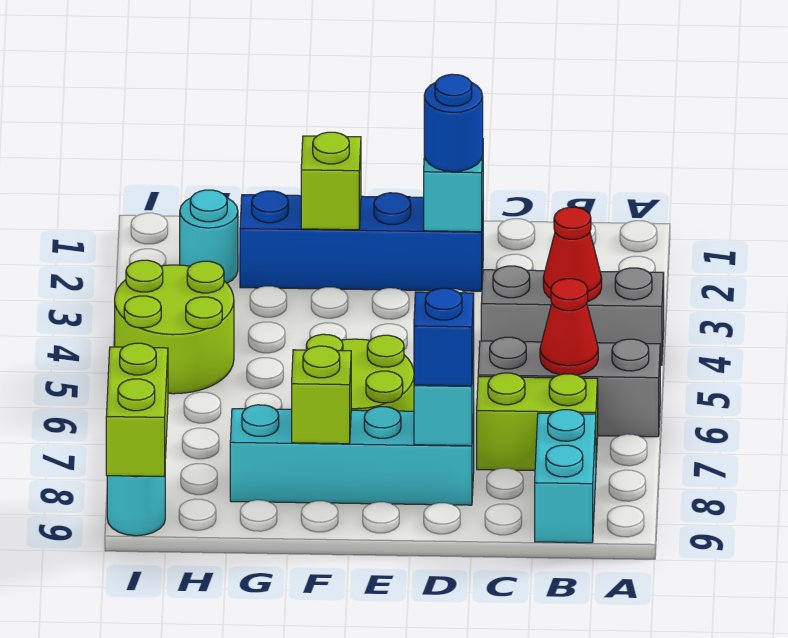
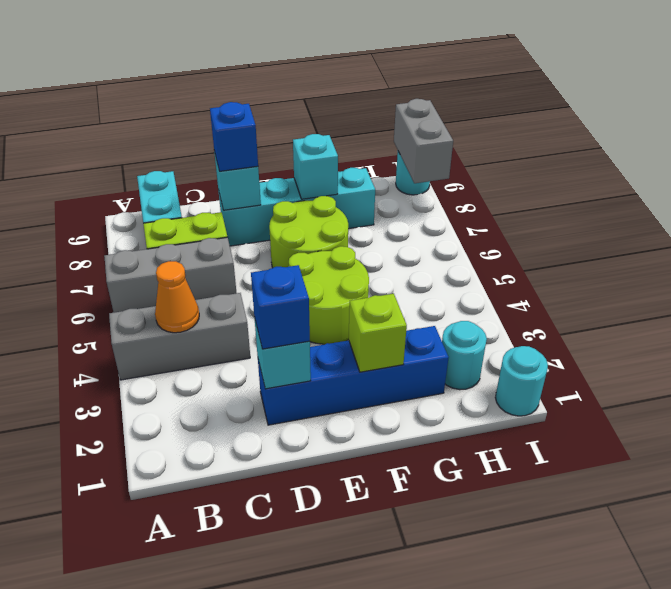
red 1x1 cone [543,207,602,302] -> orange 1x1 cone [155,261,199,333]
red 1x1 cone [540,279,598,375] -> none
blue 1x1 round brick [424,74,483,172] -> blue 1x1 brick [251,265,310,349]
lime 1x1 brick [292,346,351,444] -> cyan 1x1 brick [293,134,338,199]
lime 2x2 round brick [115,260,234,394] -> lime 2x2 round brick moved to [289,246,369,344]
none -> cyan 1x1 round brick [495,346,548,416]
lime 1x2 brick [106,343,168,476] -> grey 1x2 brick [394,99,453,183]

